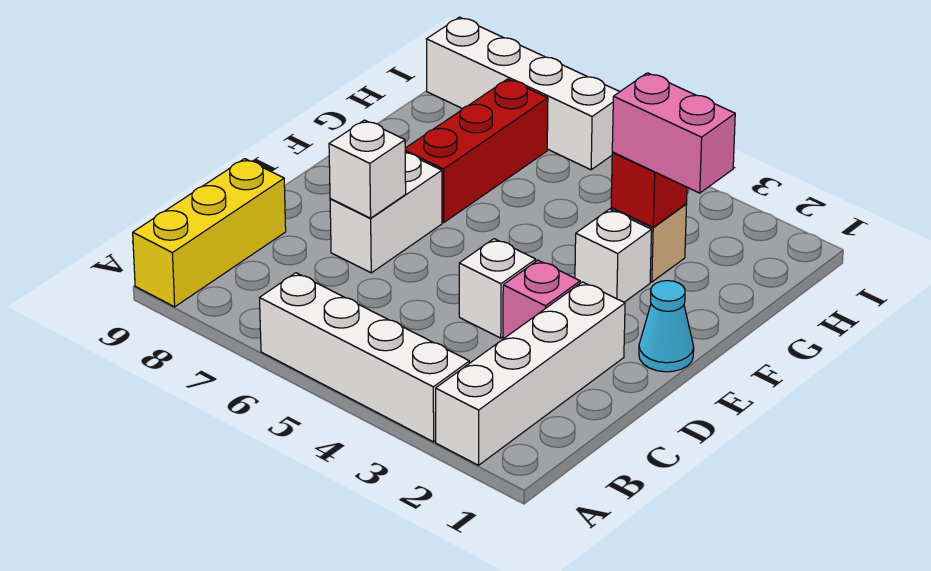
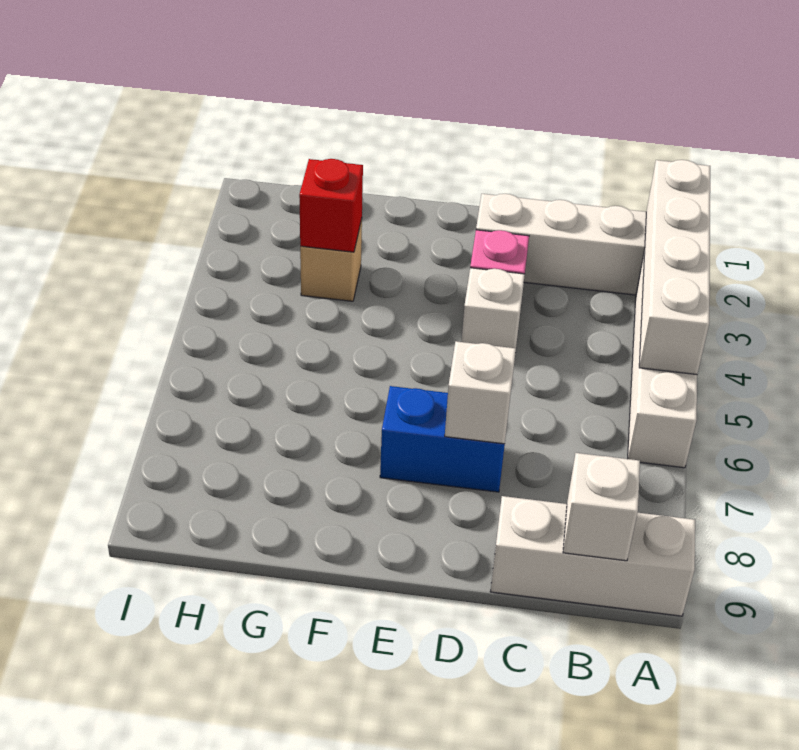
yellow 1x3 brick [133,159,286,307] -> white 1x3 brick [490,496,695,616]
white 1x2 brick [330,153,442,273] -> blue 1x2 brick [380,386,505,492]
cyan 1x1 cone [639,281,694,372] -> none
white 1x1 brick [575,209,652,302] -> white 1x1 brick moved to [563,453,640,561]
red 1x3 brick [405,79,548,223] -> none
pink 1x2 brick [612,73,735,193] -> none
white 1x4 brick [427,17,620,170] -> white 1x4 brick moved to [639,160,710,375]

